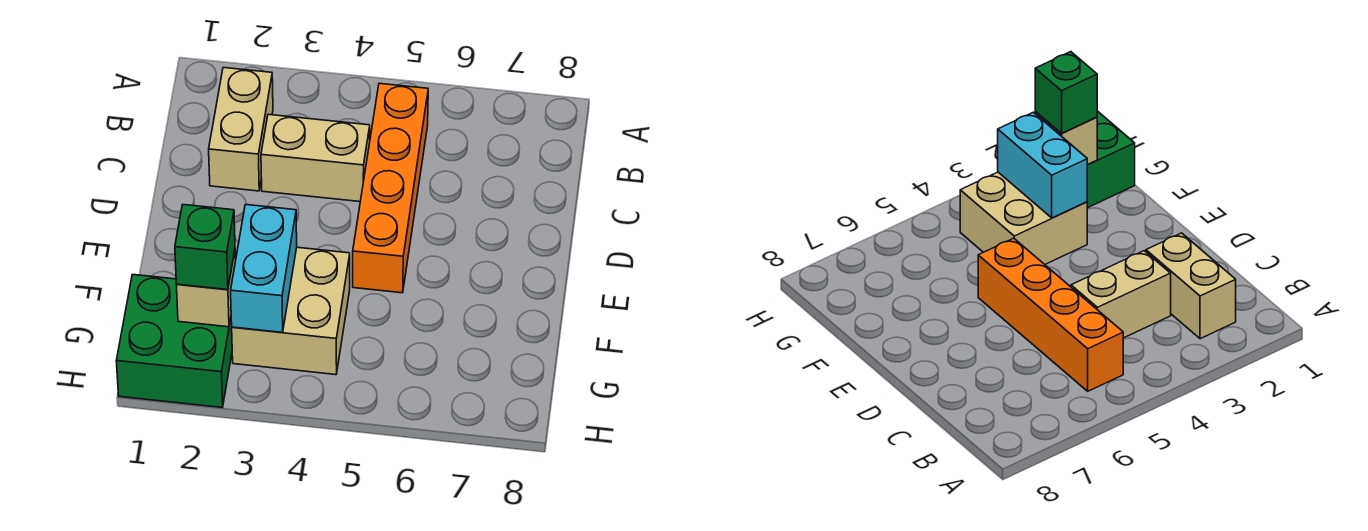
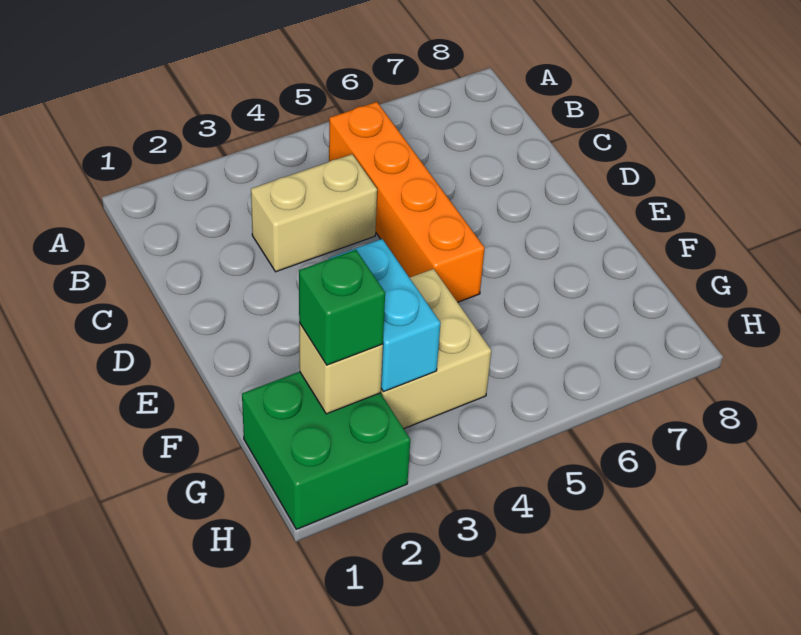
tan 1x2 brick [209,68,273,191] -> none

